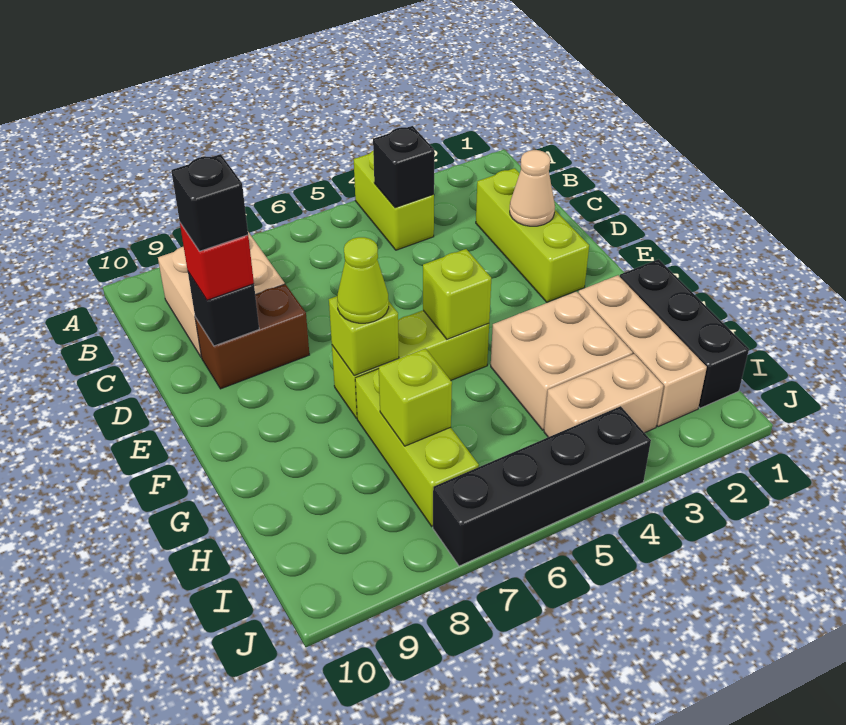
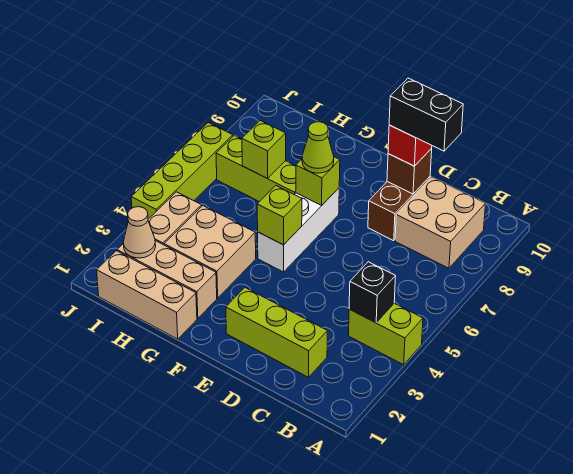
tan 1x1 cone [510,150,555,226] -> tan 1x1 cone moved to [123,207,156,258]
black 1x1 brick [188,272,259,346] -> brown 1x1 brick [387,149,432,194]
black 1x1 brick [171,154,248,251] -> black 1x2 brick [389,78,463,151]
lime 1x3 brick [332,310,489,418] -> white 1x3 brick [258,188,339,272]
black 1x3 brick [620,259,749,408] -> tan 1x3 brick [97,251,197,339]
black 1x4 brick [433,406,651,566] -> lime 1x4 brick [131,123,233,219]

